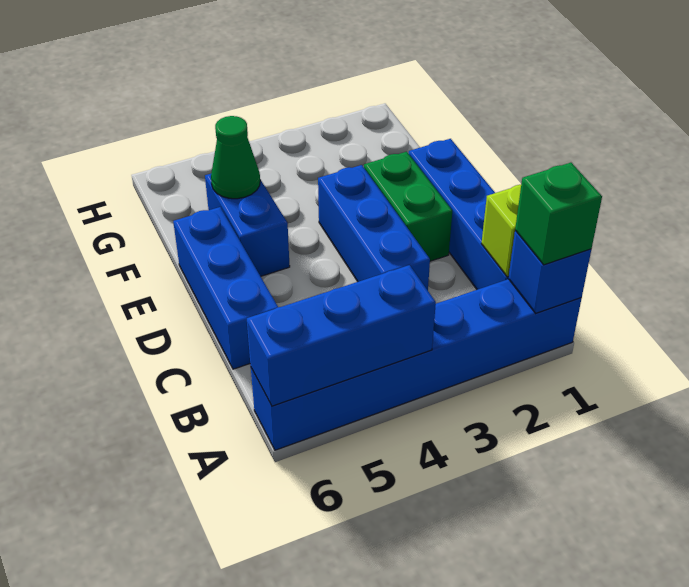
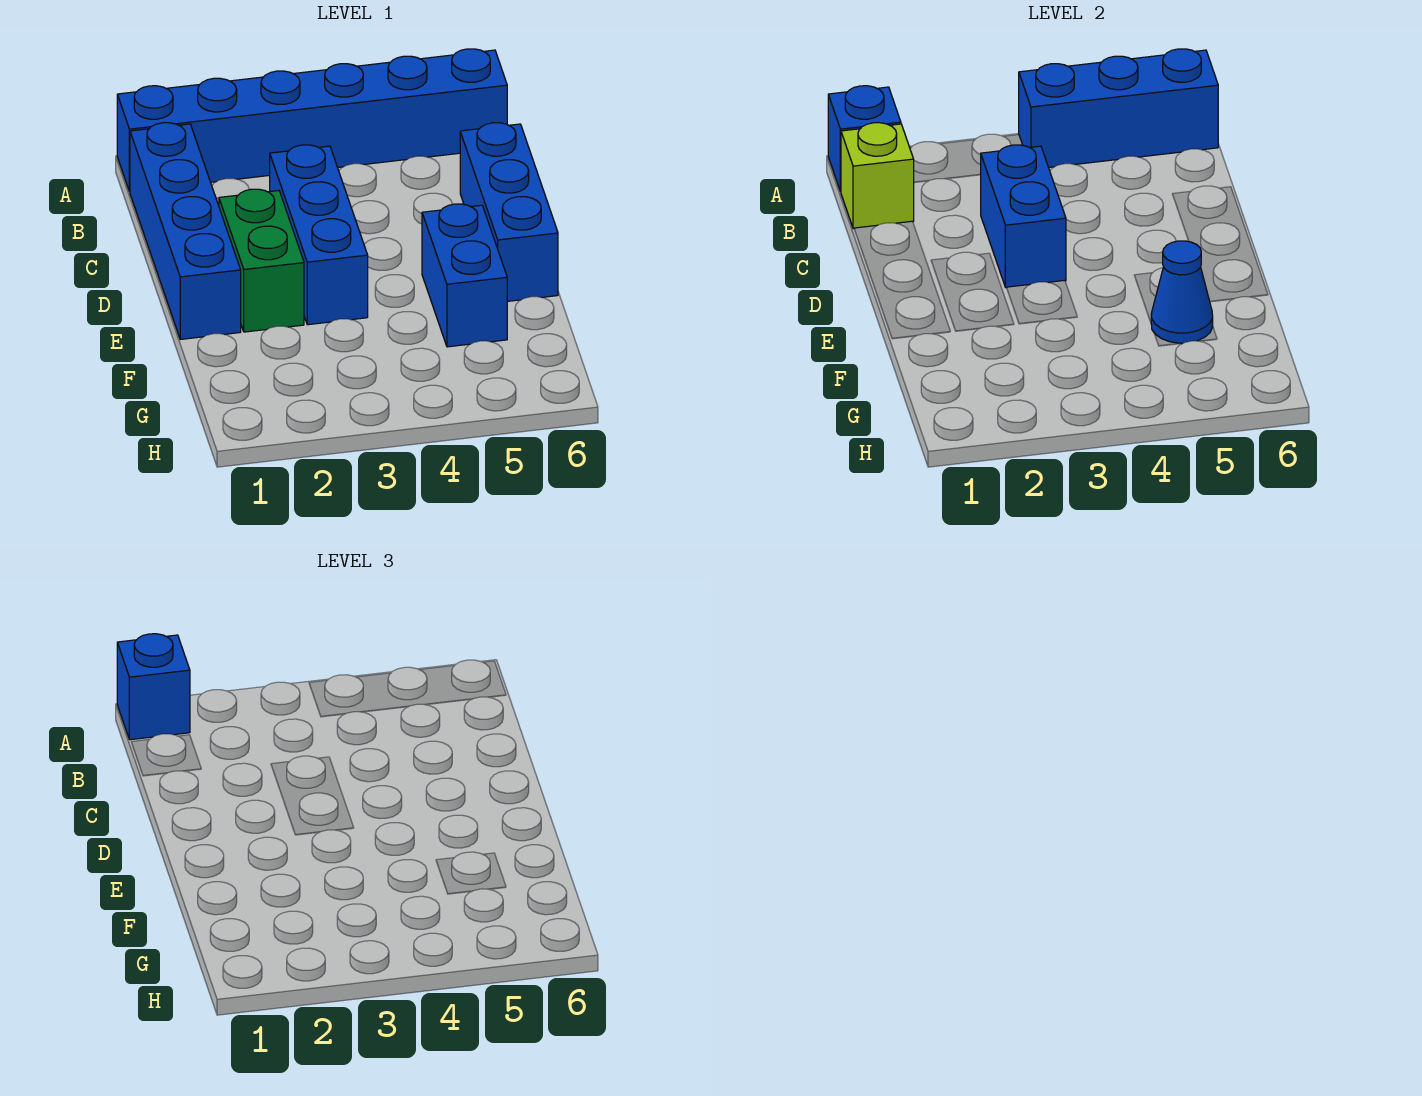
green 1x1 brick [515,163,602,265] -> blue 1x1 brick [117,634,190,740]
none -> blue 1x2 brick [981,145,1066,288]
green 1x1 cone [211,116,260,199] -> blue 1x1 cone [1151,241,1213,344]

